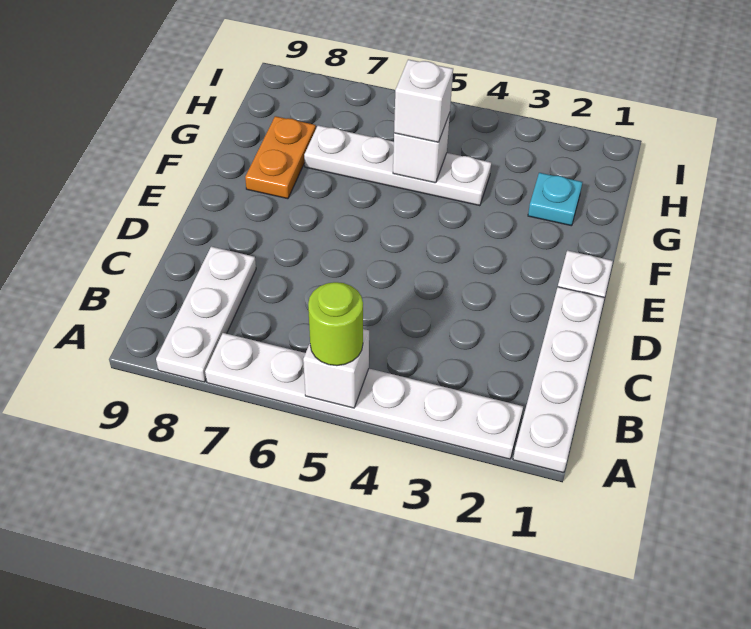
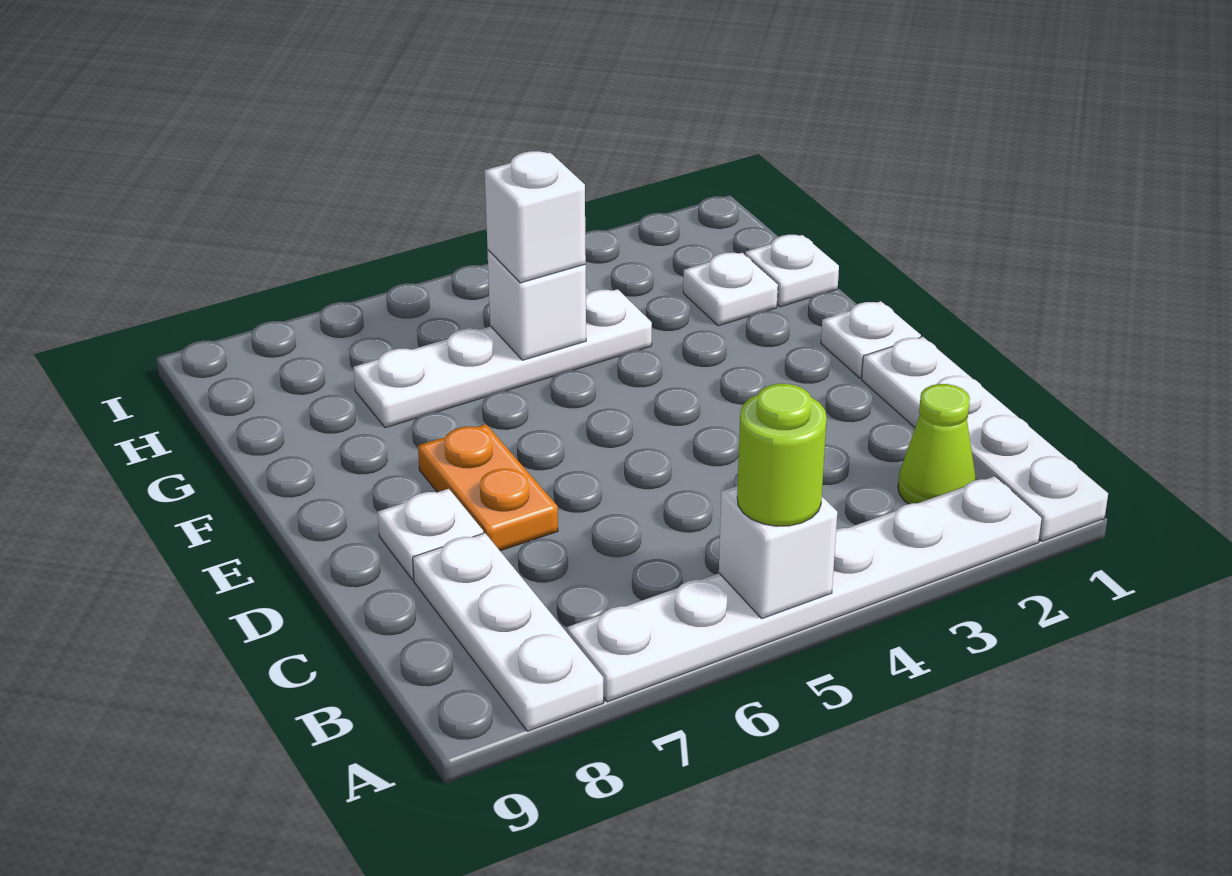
none -> lime 1x1 cone [898,384,976,504]
none -> white 1x1 plate [378,489,483,580]
orange 1x2 plate [245,116,316,199] -> orange 1x2 plate moved to [418,424,558,551]
none -> white 1x1 plate [745,235,839,307]
cyan 1x1 plate [528,173,582,226] -> white 1x1 plate [683,253,778,326]

